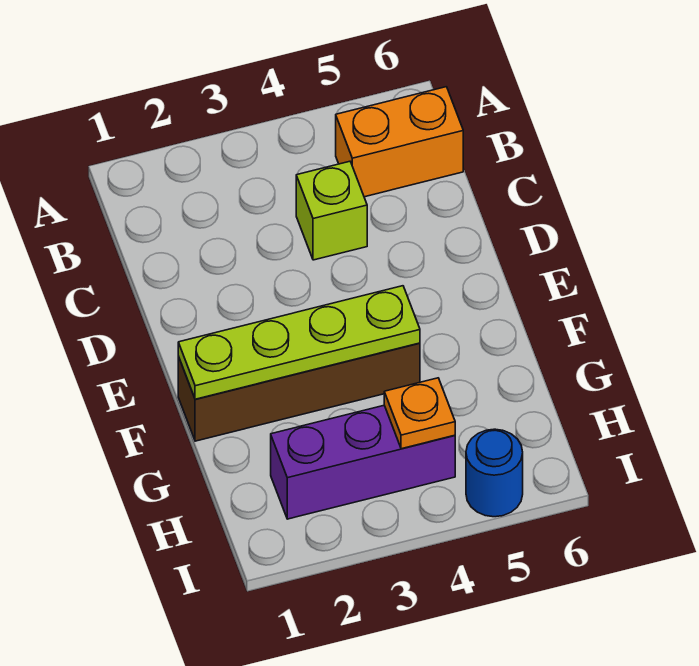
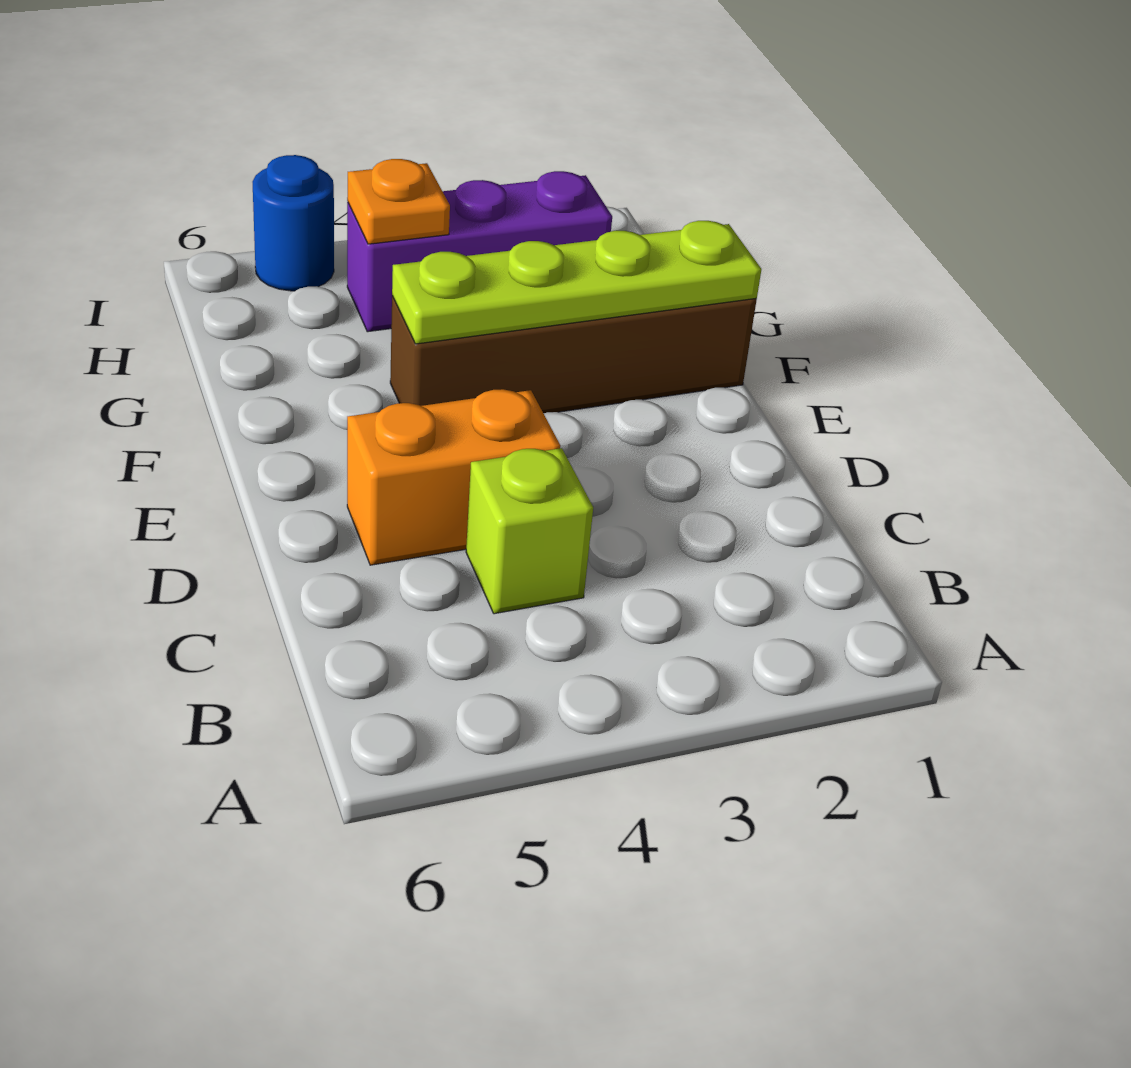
orange 1x2 brick [336,87,463,197] -> orange 1x2 brick moved to [347,389,560,565]

